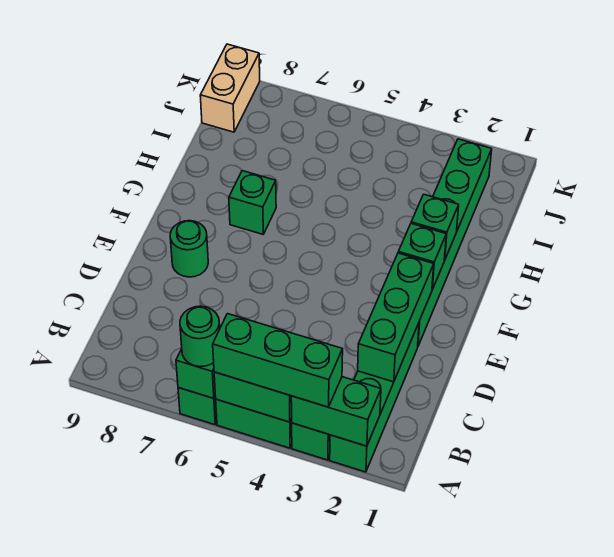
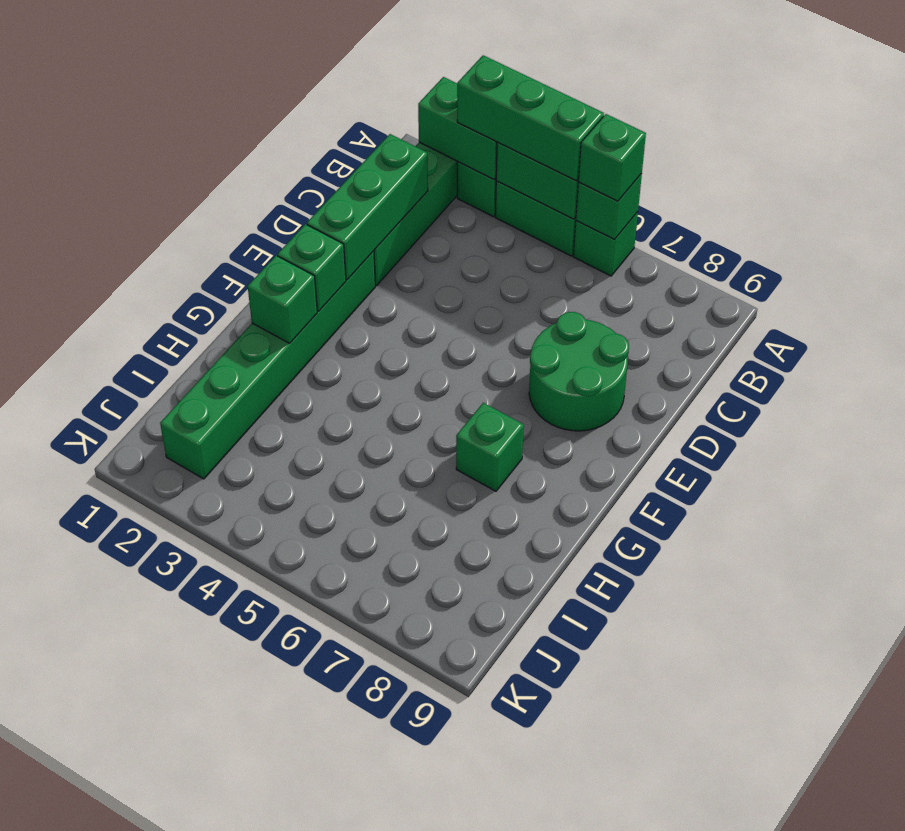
green 1x1 round brick [180,306,220,367] -> green 1x1 brick [578,114,646,201]
green 1x1 round brick [170,221,208,277] -> green 2x2 round brick [529,312,629,431]
tan 1x2 brick [200,44,260,132] -> none

